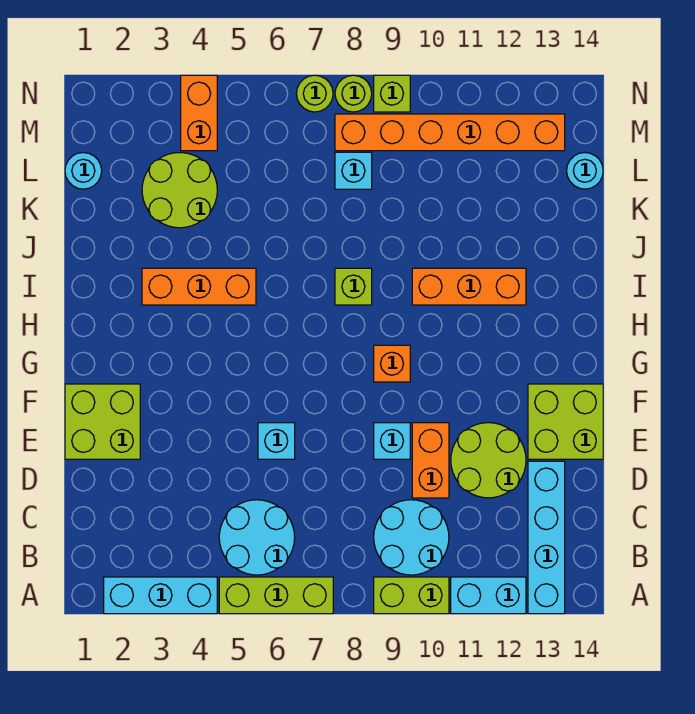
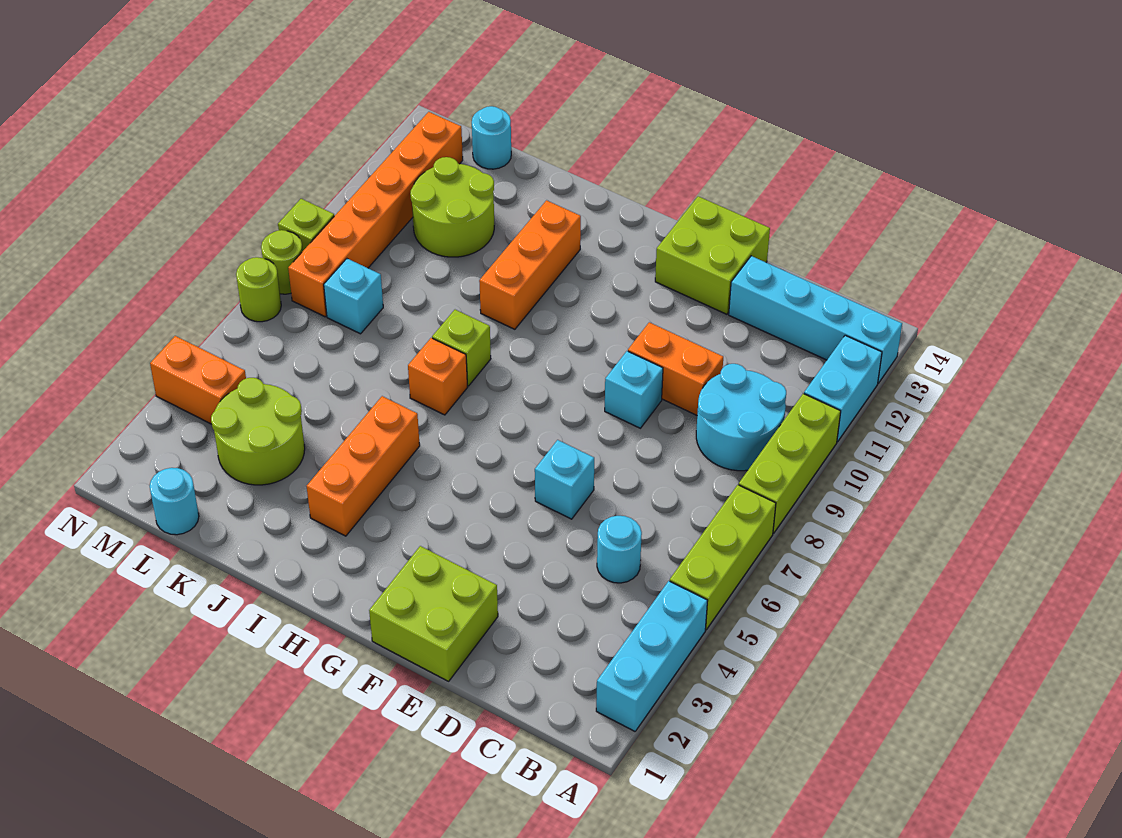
lime 1x2 brick [374,577,449,614] -> lime 1x3 brick [739,394,841,533]
cyan 2x2 round brick [219,500,295,575] -> cyan 1x1 round brick [597,516,642,583]
lime 2x2 round brick [451,423,526,498] -> lime 2x2 round brick moved to [410,157,494,257]
orange 1x1 brick [374,345,410,382] -> orange 1x1 brick moved to [408,338,467,415]

